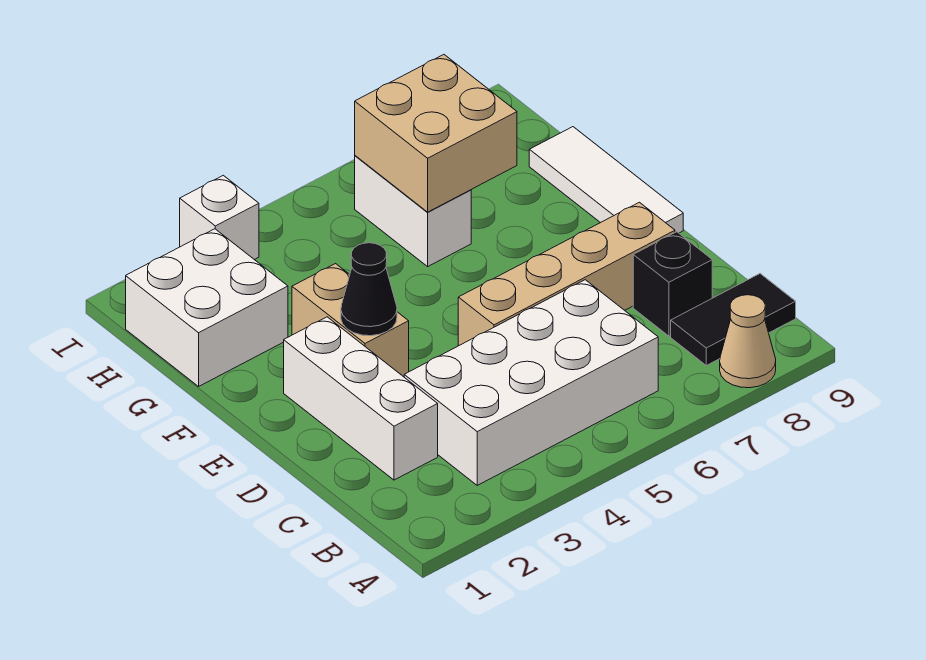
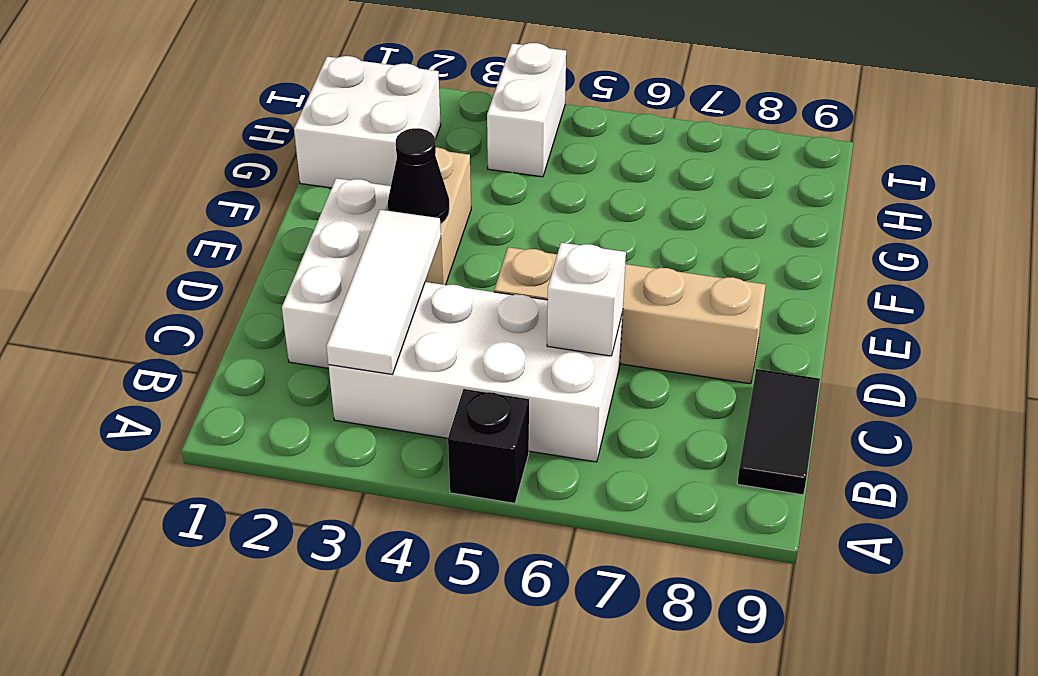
tan 1x1 cone [720,295,776,388] -> none
black 1x2 tile [671,274,796,365] -> black 1x2 tile turned to [737,369,820,495]
black 1x1 brick [633,232,712,336] -> black 1x1 brick moved to [448,389,529,503]
white 1x3 tile [529,127,683,233] -> white 1x3 tile moved to [326,210,441,374]
white 1x2 brick [355,156,471,266] -> white 1x2 brick moved to [487,43,566,177]
tan 2x2 brick [355,55,517,212] -> none
white 1x1 brick [180,175,259,260] -> white 1x1 brick moved to [547,243,626,356]

